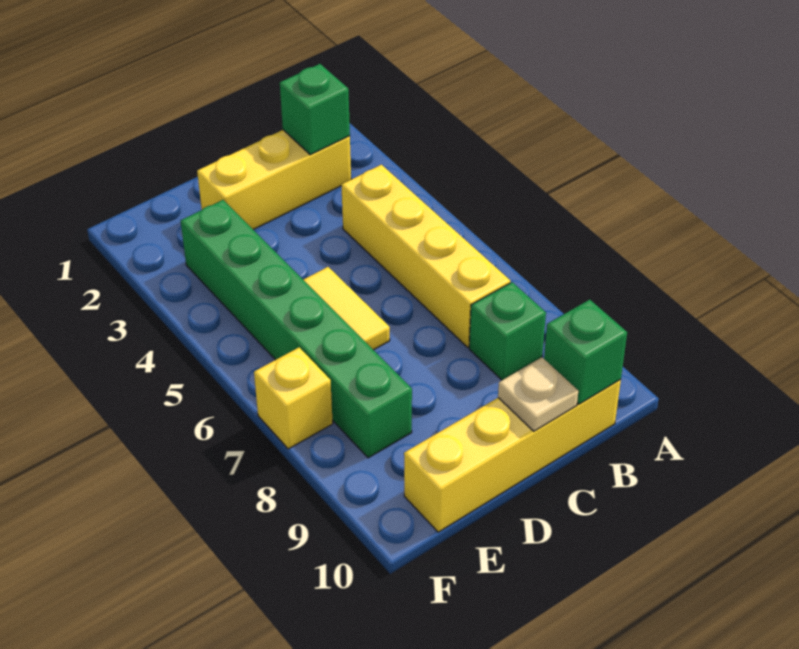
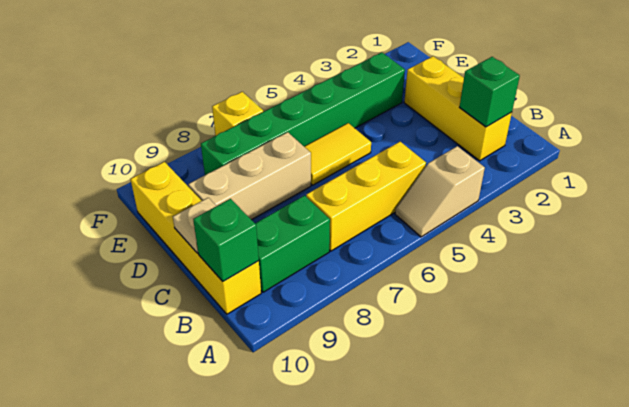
none -> tan 1x2 slope [395,146,485,237]
yellow 1x4 brick [341,165,510,347] -> yellow 1x3 brick [306,142,426,251]
green 1x1 brick [469,282,546,380] -> green 1x2 brick [255,196,330,292]
none -> tan 1x3 brick [188,132,311,220]

